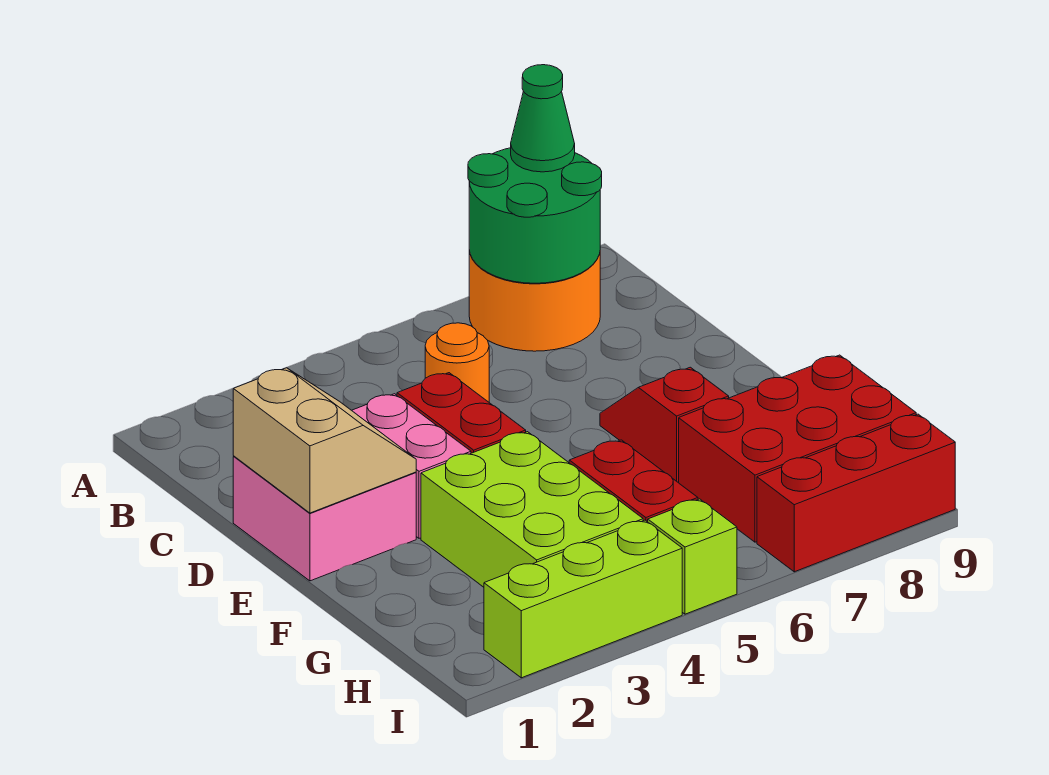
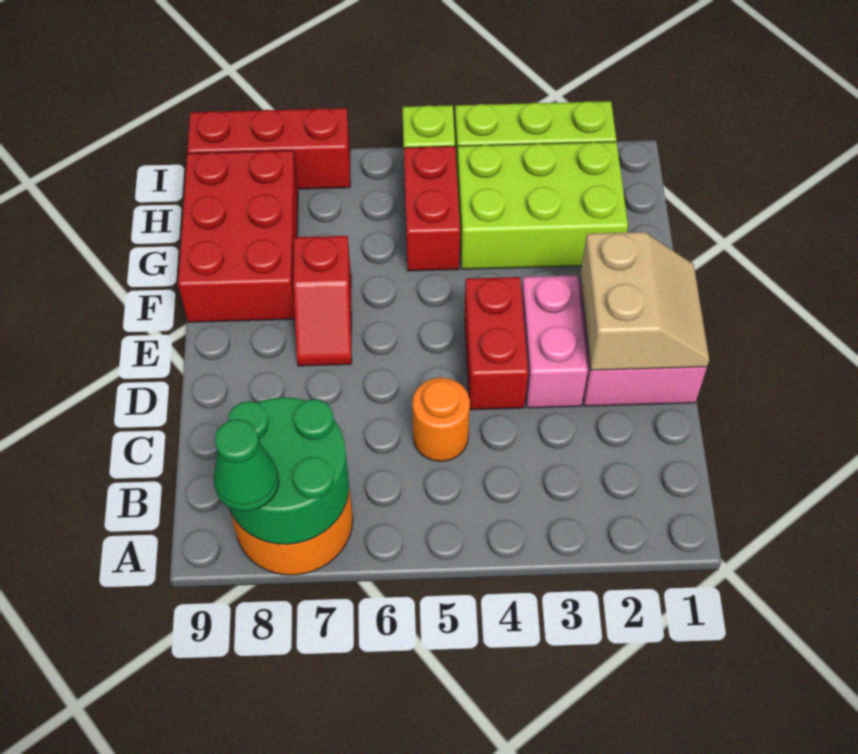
tan 2x2 slope [233,368,416,513] -> tan 2x2 slope turned to [580,232,709,370]
lime 2x3 brick [421,432,643,587] -> lime 2x3 brick turned to [457,142,628,269]
red 2x3 brick [679,355,916,542] -> red 2x3 brick turned to [178,151,298,322]

